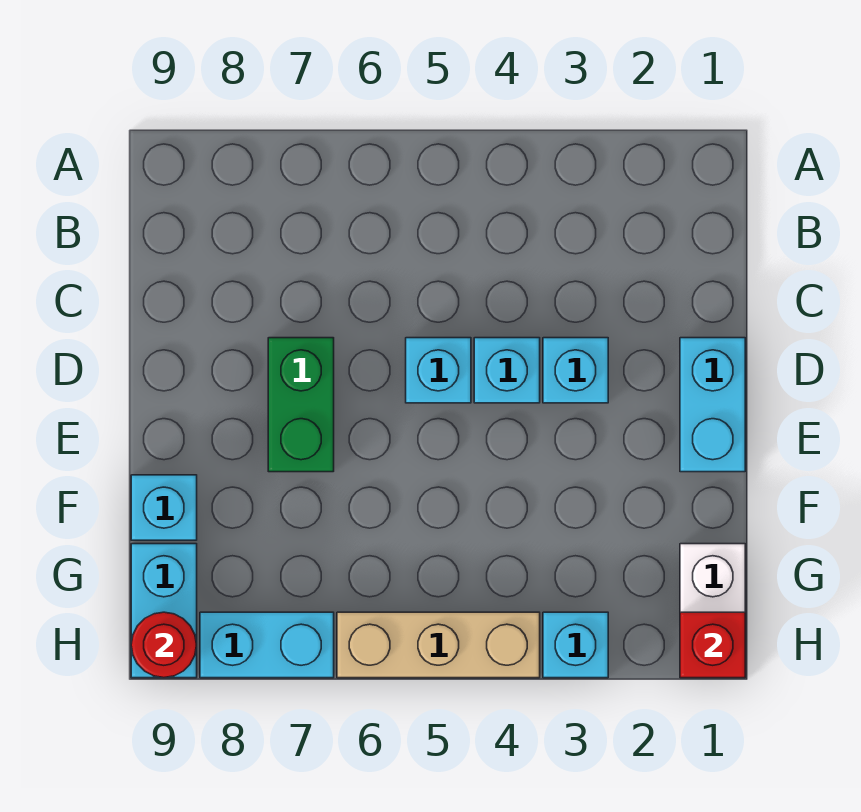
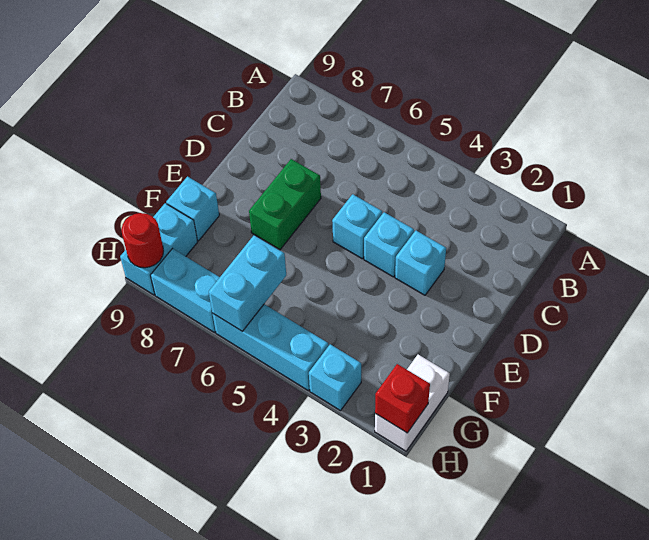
cyan 1x2 brick [680,338,745,472] -> cyan 1x2 brick moved to [209,235,286,331]
tan 1x3 brick [337,612,540,678] -> cyan 1x3 brick [213,304,329,391]

